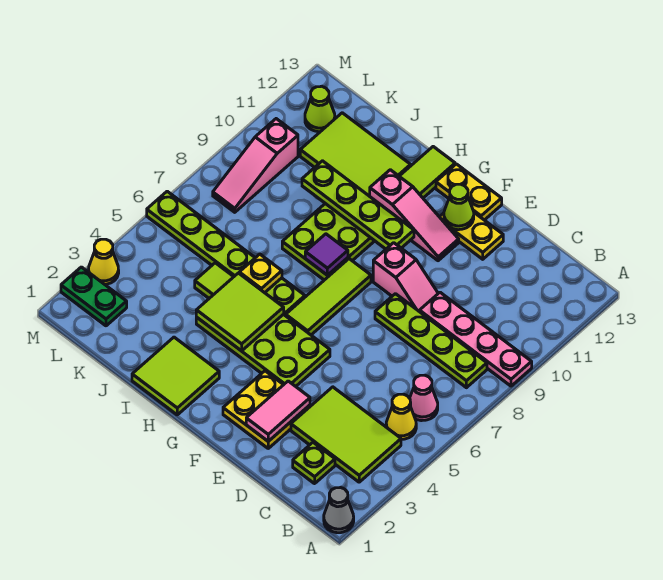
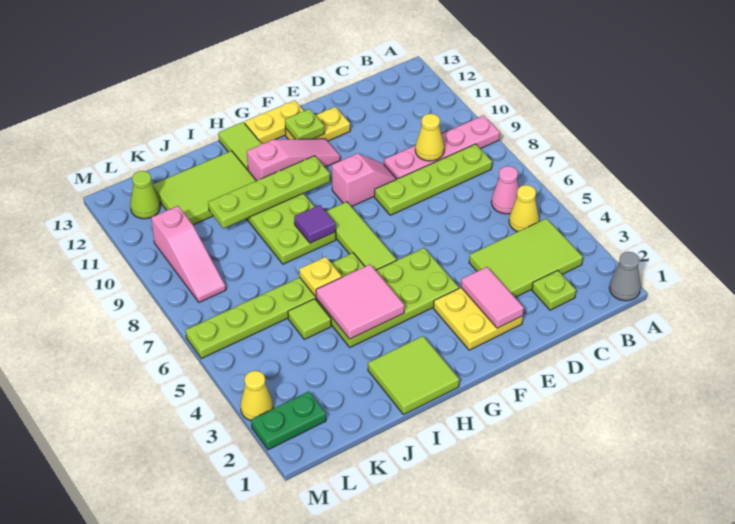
none -> yellow 1x1 cone [415,114,444,161]
lime 1x1 cone [444,184,474,230] -> lime 1x1 plate [285,109,325,139]
lime 2x2 tile [196,273,284,351] -> pink 2x2 tile [316,264,404,339]

